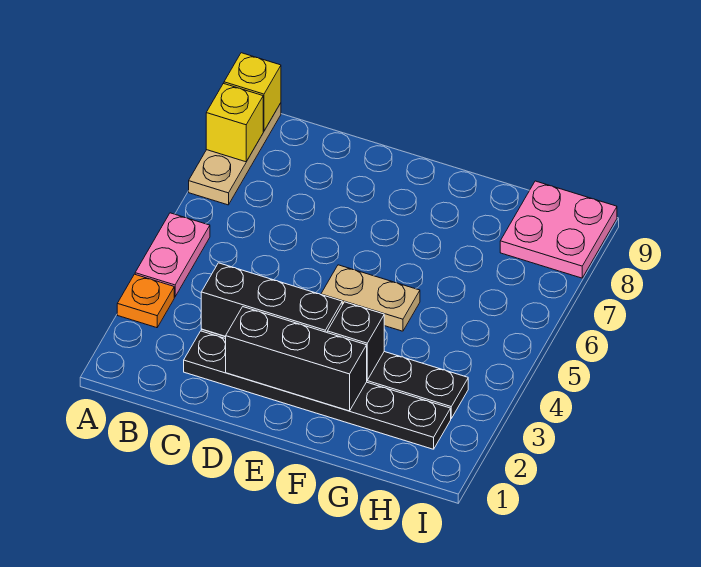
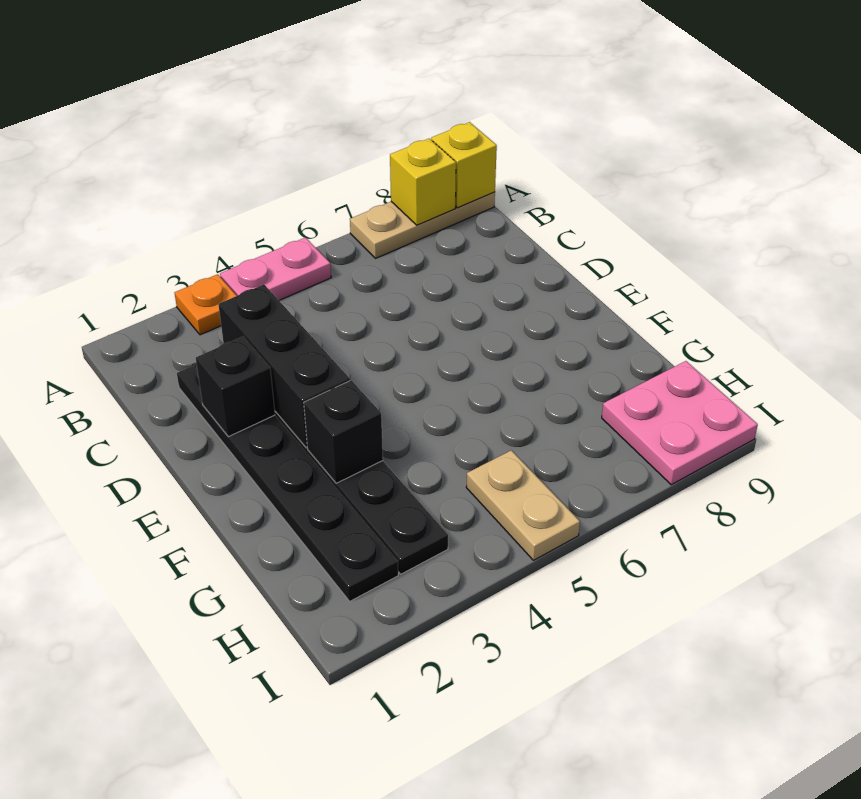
black 1x3 brick [226,307,367,411] -> black 1x1 brick [196,337,275,437]
tan 1x2 plate [321,265,420,331] -> tan 1x2 plate moved to [466,450,580,560]

